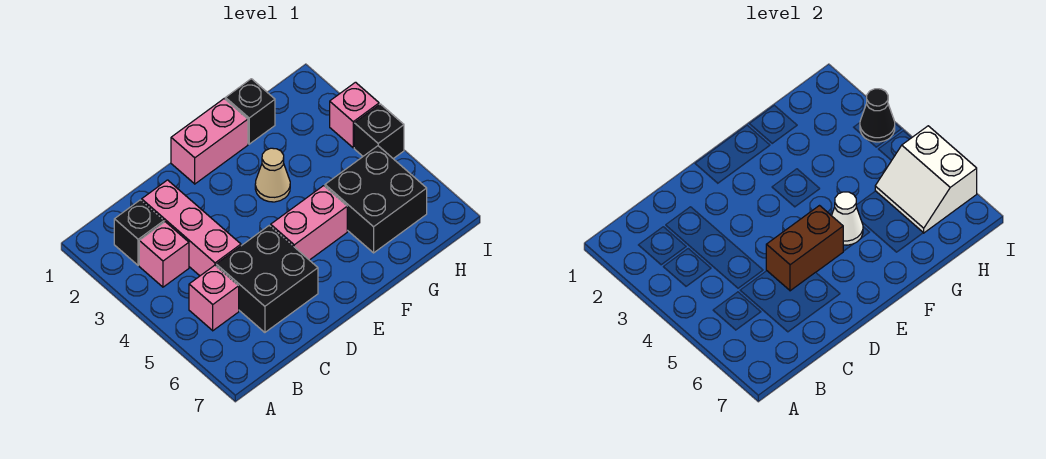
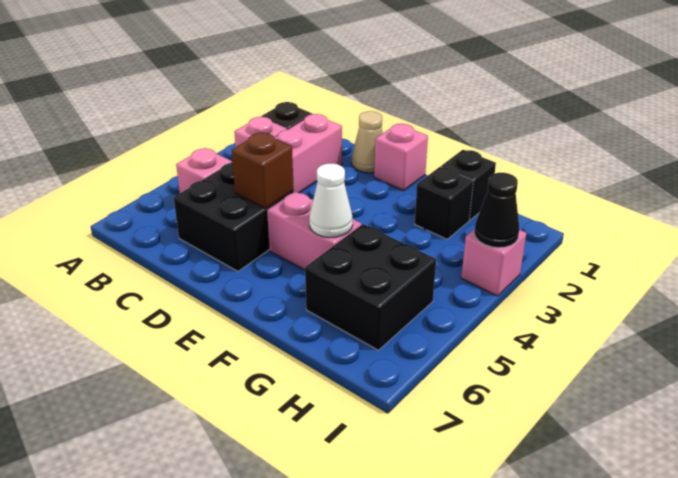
brown 1x2 brick [766,206,843,291] -> brown 1x1 brick [232,133,294,208]
pink 1x2 brick [171,99,248,184] -> pink 1x1 brick [374,124,428,191]
tan 1x1 cone [255,148,290,202] -> tan 1x1 cone moved to [352,111,383,173]
white 2x2 slope [875,126,977,233] -> none
black 1x1 brick [354,104,404,159] -> black 1x1 brick moved to [415,167,473,239]

